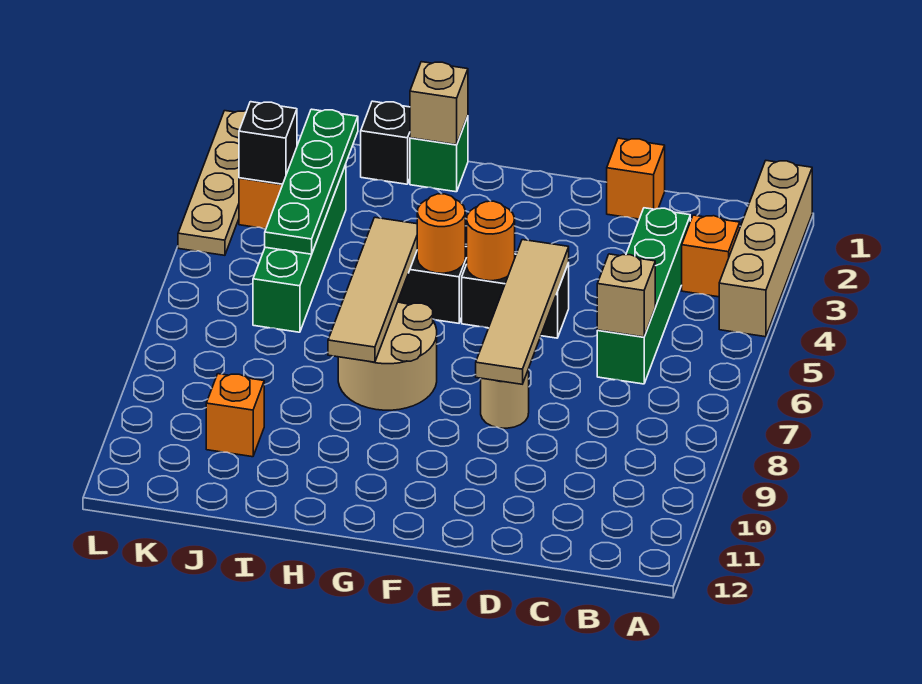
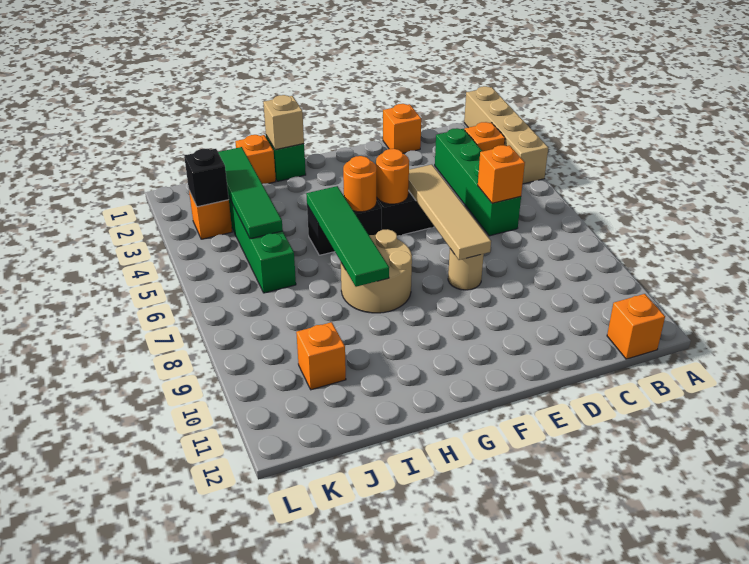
none -> orange 1x1 brick [607,294,665,359]
tan 1x1 brick [597,254,655,337] -> orange 1x1 brick [478,145,525,203]
tan 1x4 tile [328,217,417,362] -> green 1x4 tile [306,186,389,287]
black 1x1 brick [361,101,410,184] -> orange 1x1 brick [235,135,276,184]
green 1x4 plate [265,109,358,254] -> green 1x4 tile [218,147,283,239]
tan 1x4 plate [178,111,246,255] -> none

